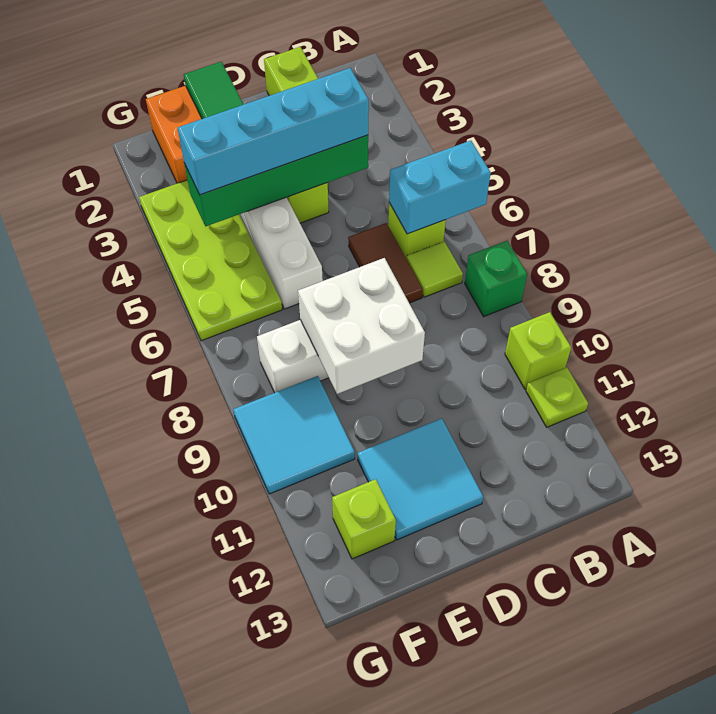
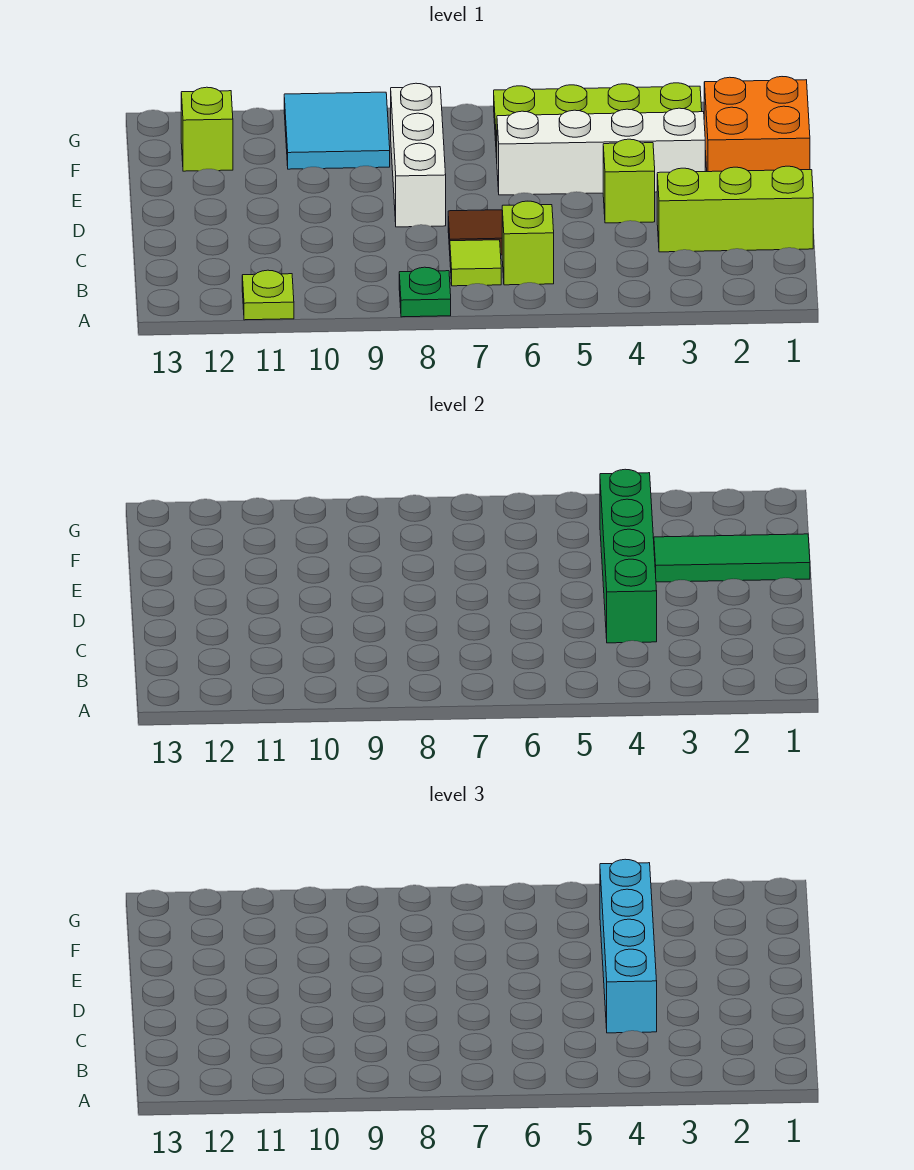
cyan 1x2 brick [389,141,491,234] -> none
green 1x1 brick [465,241,527,316] -> green 1x1 plate [399,267,451,317]
lime 1x1 brick [505,312,571,389] -> none
white 2x2 brick [298,258,425,394] -> none
cyan 2x2 tile [358,418,483,540] -> none

